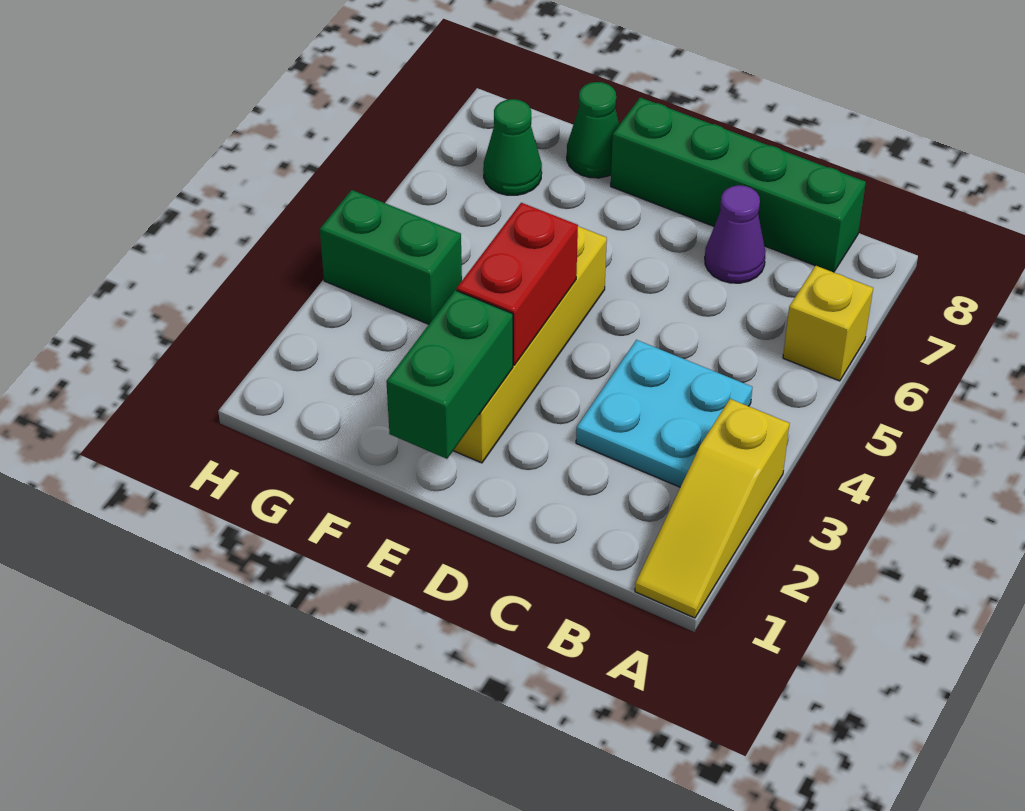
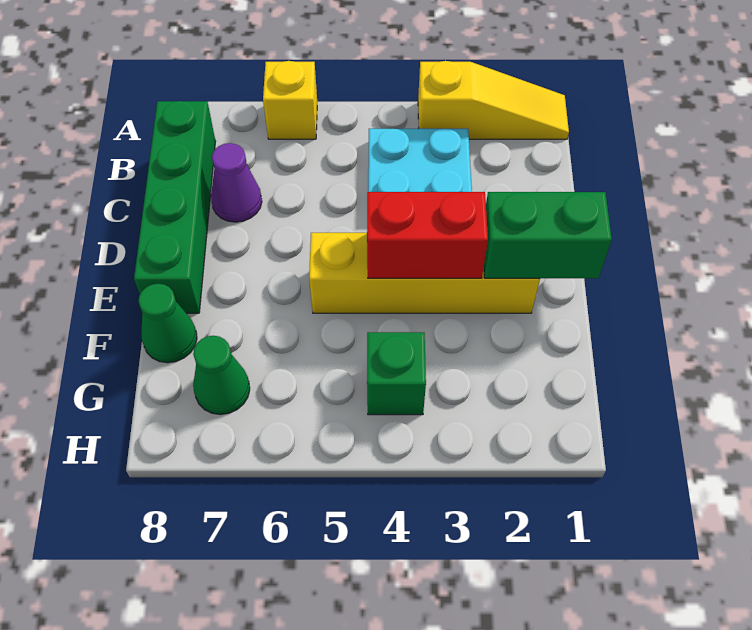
green 1x2 brick [320,190,462,324] -> green 1x1 brick [367,332,426,415]

